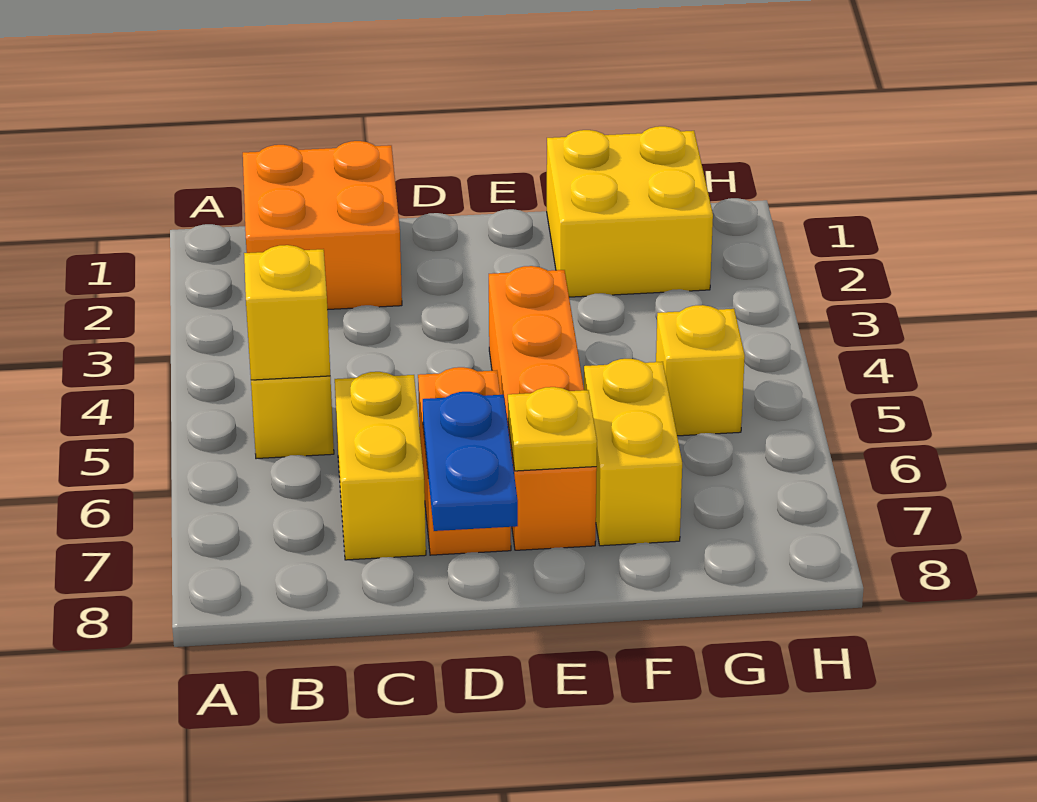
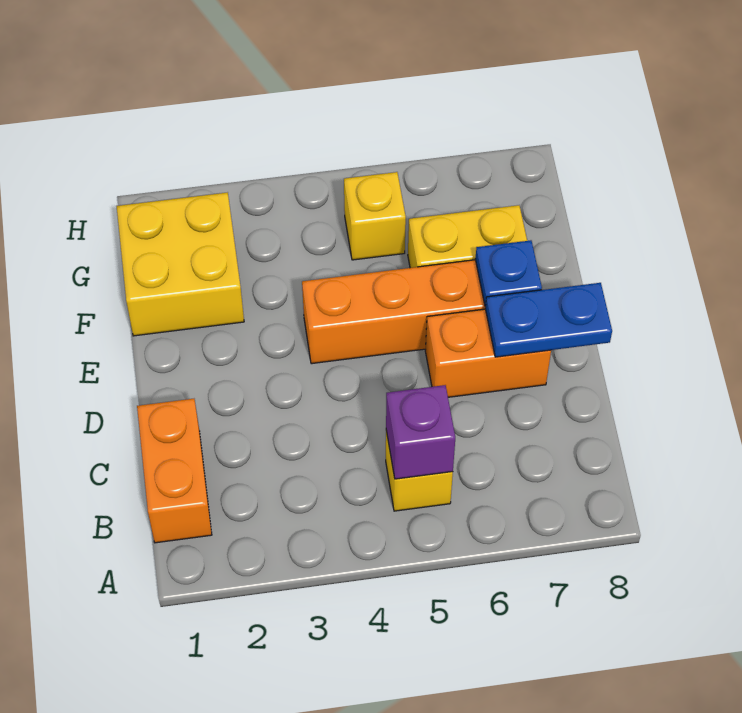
orange 2x2 brick [243,141,402,310] -> orange 1x2 brick [137,399,212,543]
yellow 1x1 brick [244,245,330,380] -> purple 1x1 brick [386,385,455,479]
yellow 1x2 brick [335,372,426,560] -> none
yellow 1x1 plate [508,387,597,471] -> blue 1x1 plate [475,240,542,306]

